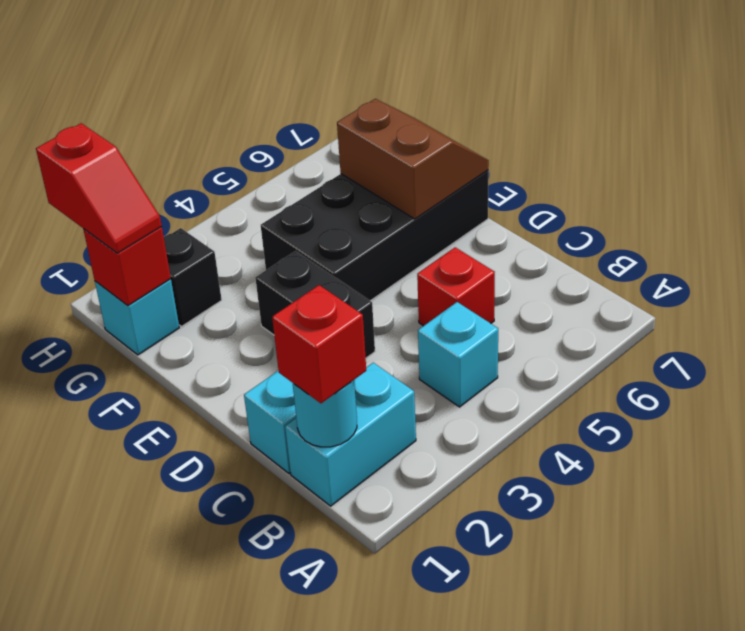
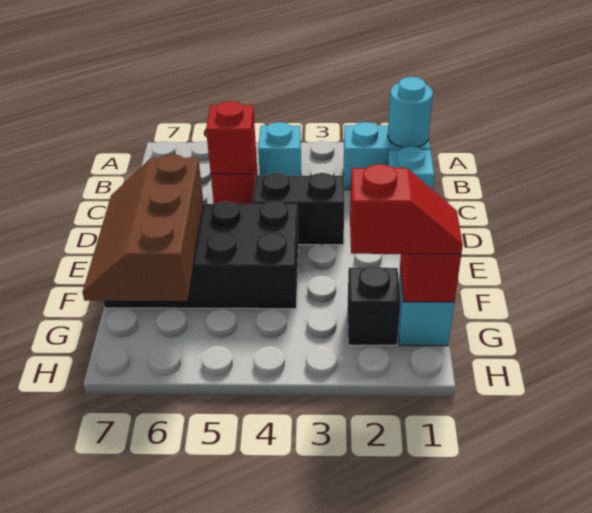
red 1x1 brick [272,285,366,403] -> red 1x1 brick moved to [206,101,256,174]
black 1x2 brick [255,251,375,358] -> black 1x2 brick turned to [253,173,344,245]
brown 2x2 slope [337,99,489,219] -> brown 2x3 slope [82,154,204,301]
red 1x2 slope [36,123,162,253] -> red 1x2 slope turned to [350,164,463,254]

